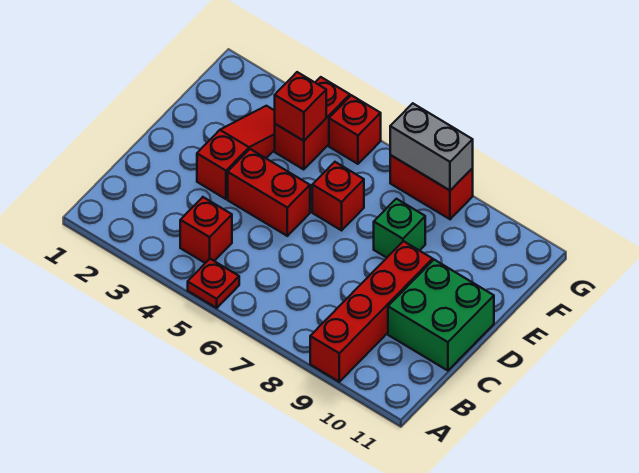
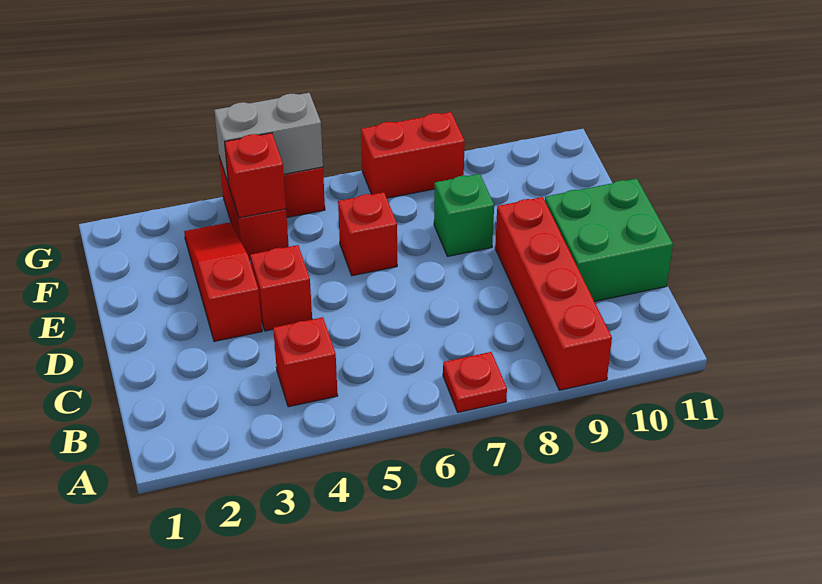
red 1x1 plate [188,259,239,308] -> red 1x1 plate moved to [443,352,507,412]
red 1x2 brick [228,149,310,236] -> red 1x1 brick [250,245,312,331]
grey 1x2 brick [390,103,473,190] -> grey 1x2 brick moved to [214,93,323,184]

